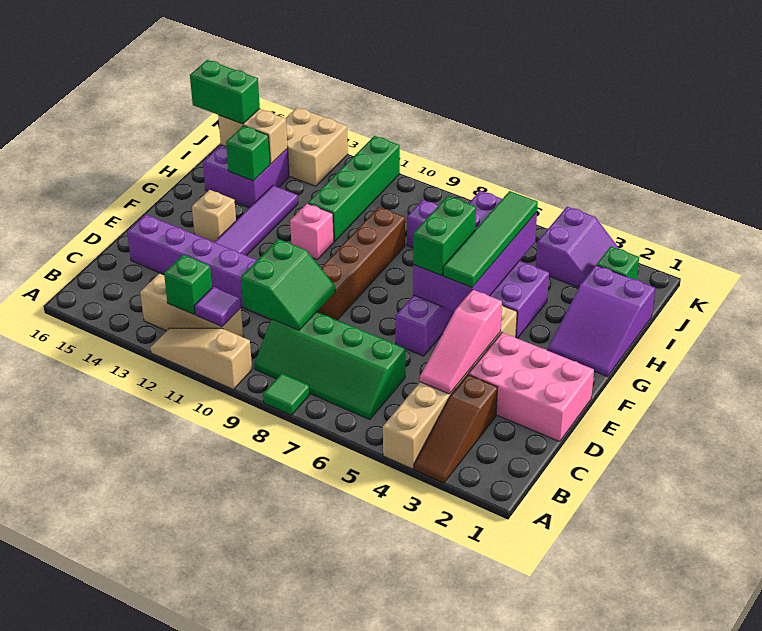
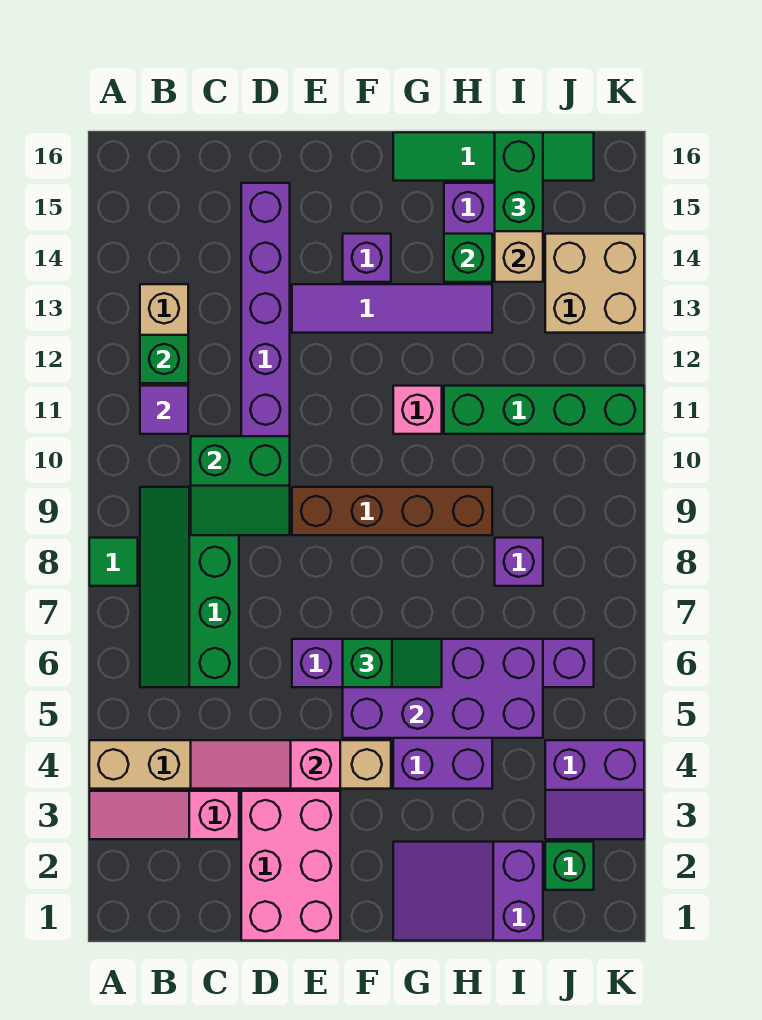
brown 1x3 slope [414,375,498,483] -> pink 1x3 slope [89,791,239,839]
tan 1x3 slope [150,328,252,389] -> none
green 1x4 tile [443,191,538,288] -> green 1x4 tile moved to [393,132,594,181]
green 1x2 brick [413,196,476,276] -> green 1x2 slope [343,639,442,687]
tan 1x1 brick [192,190,236,242] -> purple 1x1 brick [343,234,391,282]

